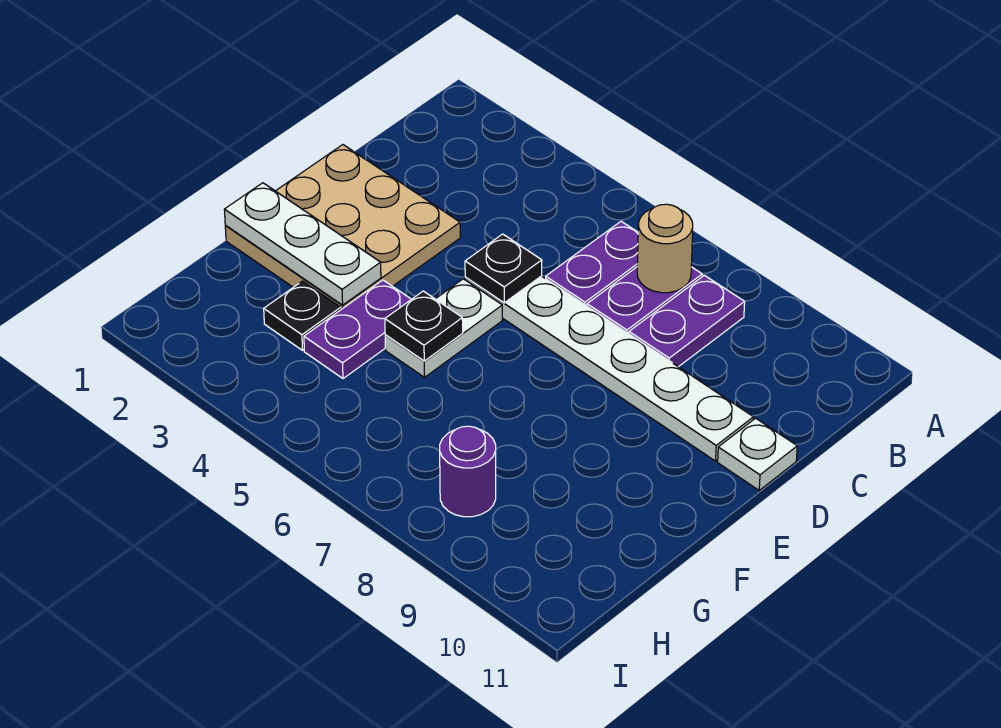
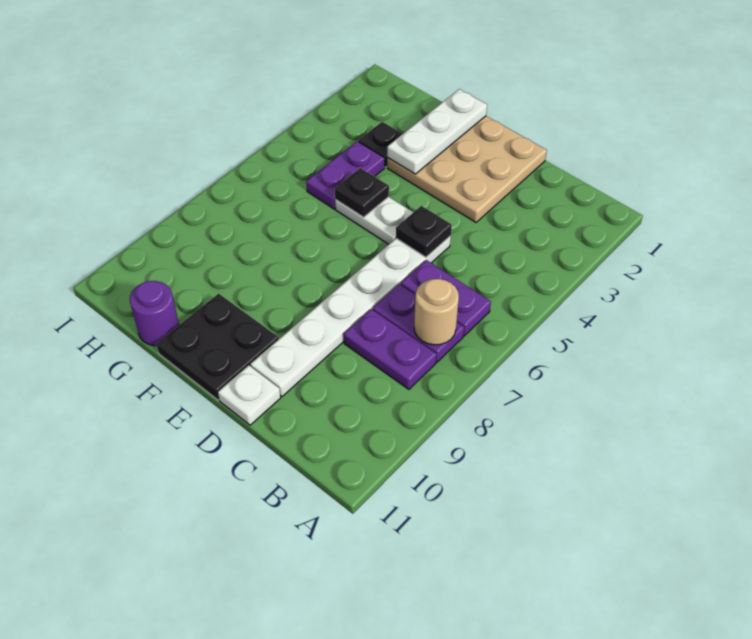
none -> black 2x2 plate [156,294,279,400]
purple 1x2 plate [304,280,411,378] -> purple 1x2 plate turned to [306,141,385,209]
purple 1x1 round brick [440,426,496,517] -> purple 1x1 round brick moved to [130,281,179,346]

